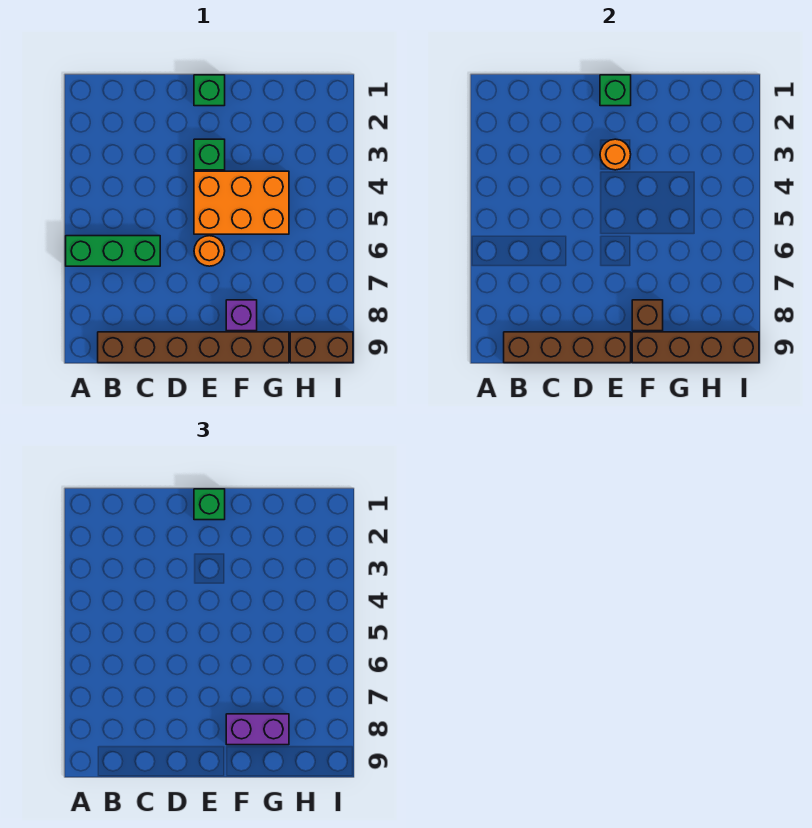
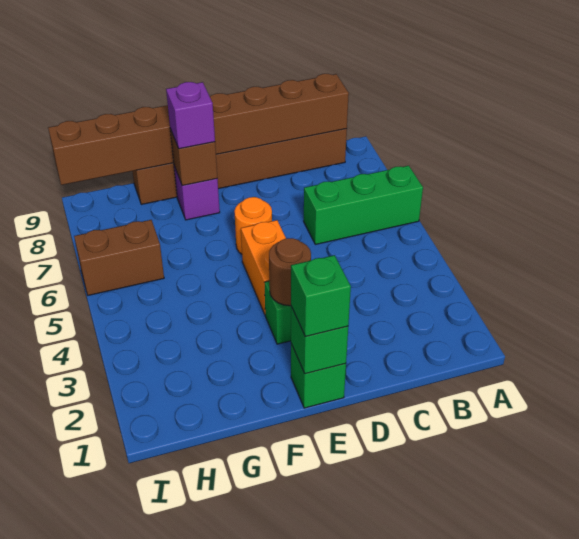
orange 1x1 round brick [600,139,631,170] -> brown 1x1 round brick [269,238,311,306]
orange 2x3 brick [194,171,289,234] -> orange 1x2 brick [241,220,286,314]
purple 1x2 brick [226,714,289,745] -> purple 1x1 brick [166,82,215,149]
brown 1x2 brick [290,332,353,363] -> brown 1x2 brick moved to [74,220,164,295]

